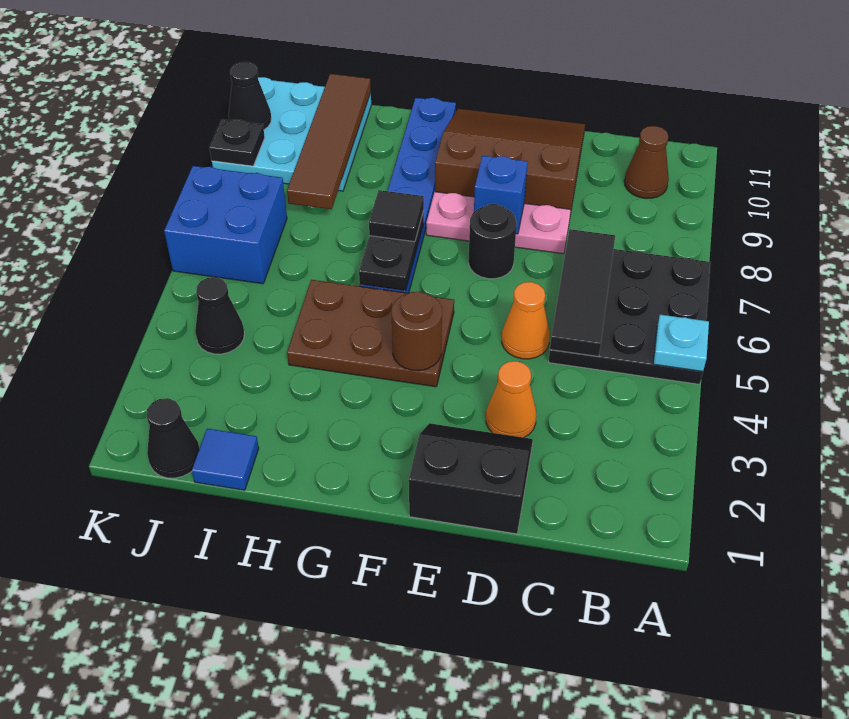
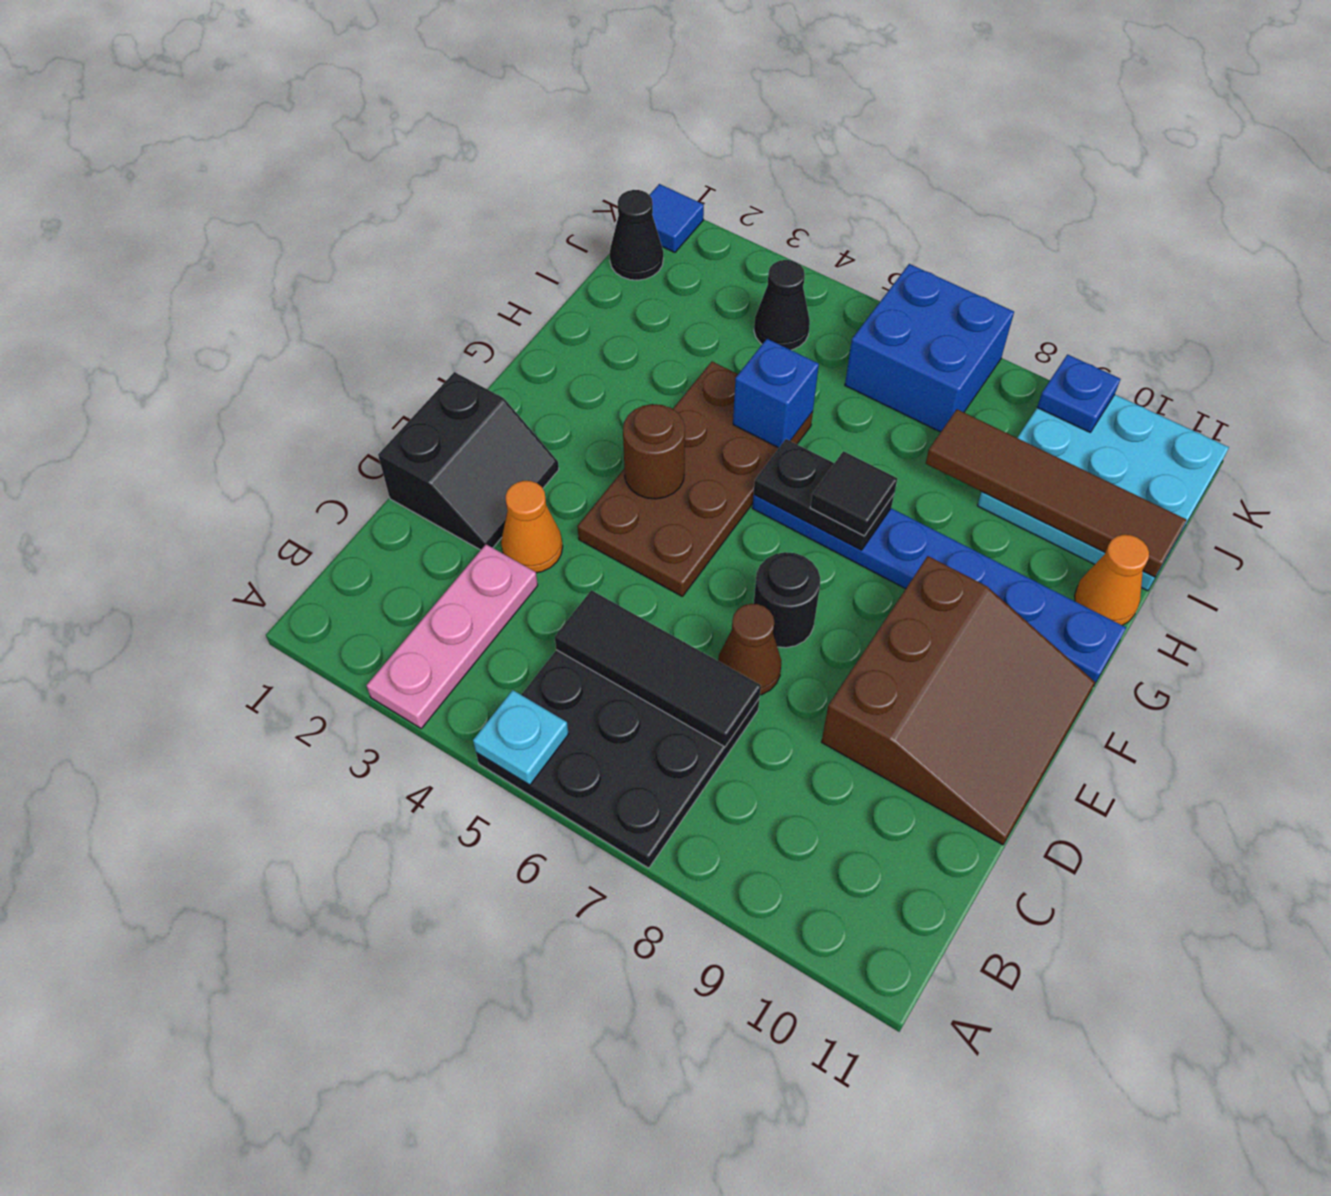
brown 1x1 cone [624,126,669,198] -> brown 1x1 cone moved to [718,604,781,695]
orange 1x1 cone [502,282,550,359] -> orange 1x1 cone moved to [1075,535,1149,625]
pink 1x3 plate [426,192,571,254] -> pink 1x3 plate moved to [366,544,538,728]
blue 1x1 brick [474,156,528,234] -> blue 1x1 brick moved to [733,339,819,448]
brown 2x3 plate [287,280,454,387] -> brown 2x4 plate [577,362,813,597]
blue 1x1 tile [192,429,259,490] -> blue 1x1 tile moved to [650,184,704,253]
black 1x1 plate [209,119,265,166] -> blue 1x1 plate [1037,355,1120,432]
black 1x1 cone [228,62,271,130] -> none

